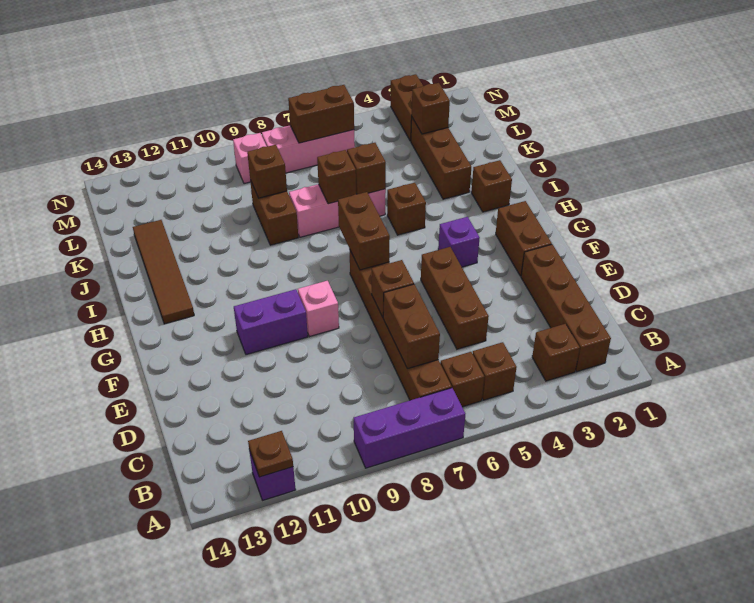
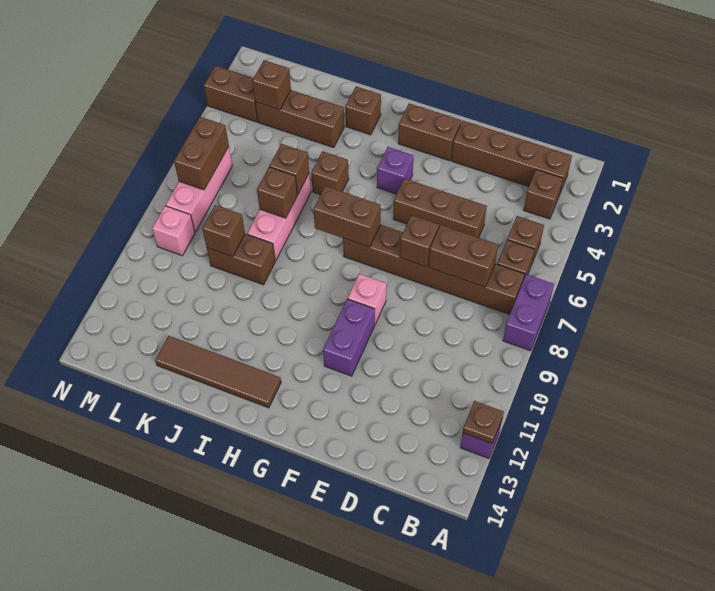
purple 1x3 brick [353,388,465,468] -> purple 1x2 brick [503,274,554,351]

